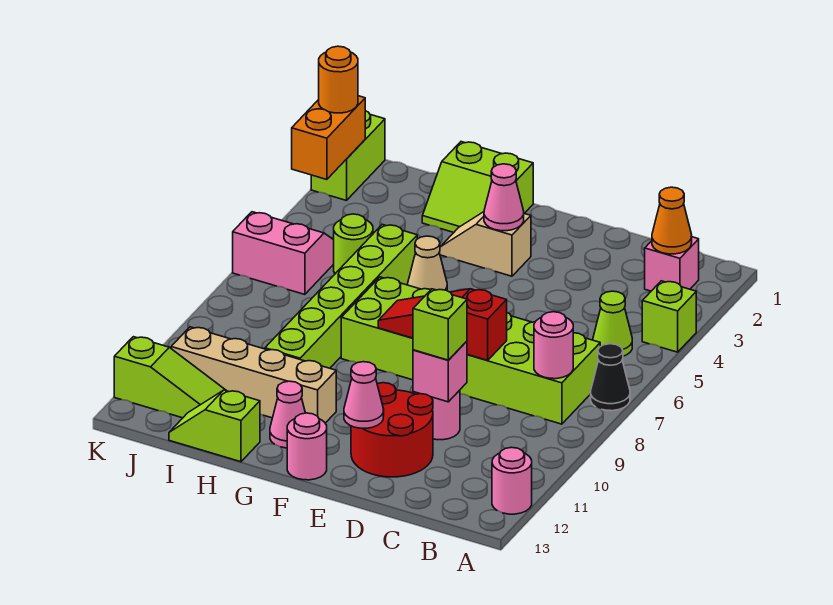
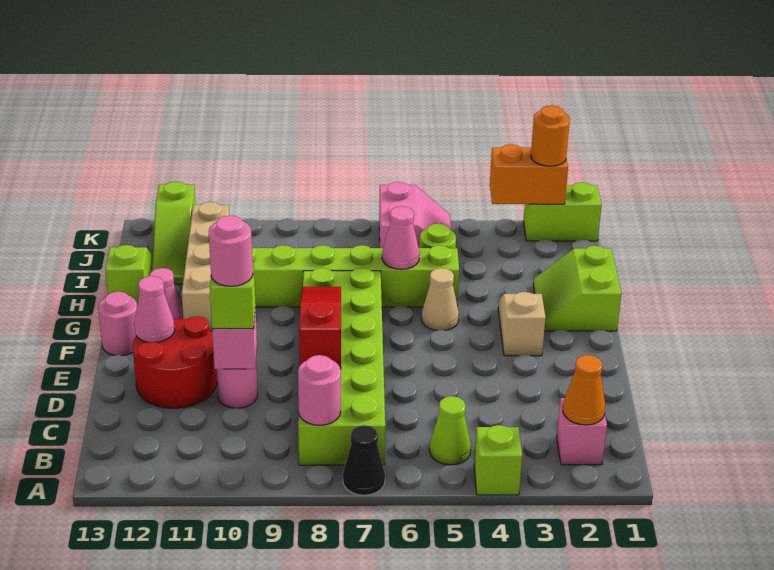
pink 1x1 round brick [492,447,532,514] -> pink 1x1 round brick moved to [209,216,253,286]
pink 1x1 cone [484,164,524,231] -> pink 1x1 cone moved to [382,206,420,269]

